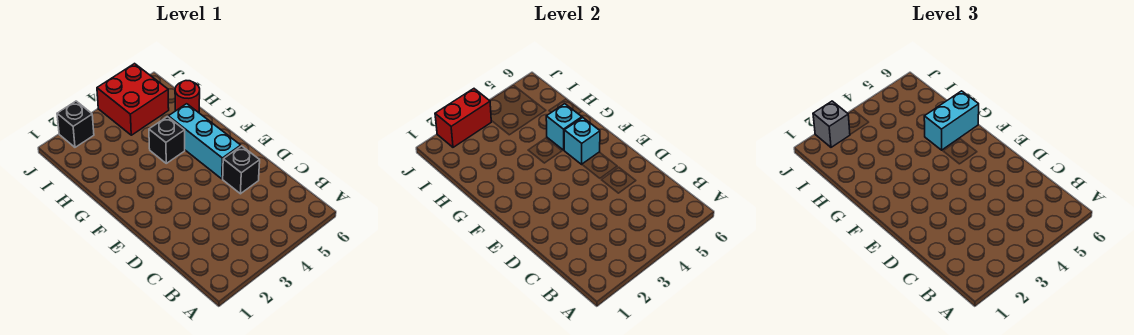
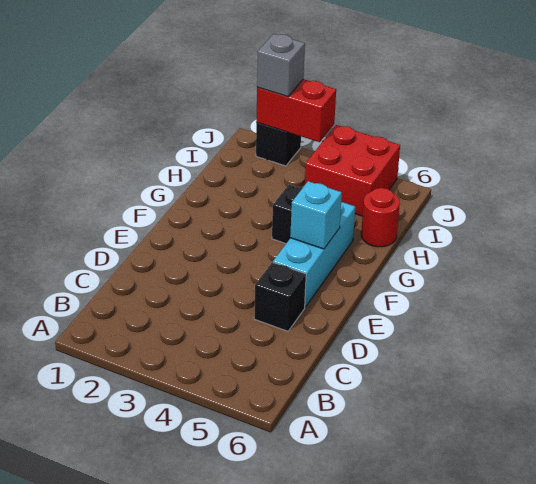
cyan 1x1 brick [546,104,582,150] -> none
cyan 1x2 brick [924,91,979,150] -> none

